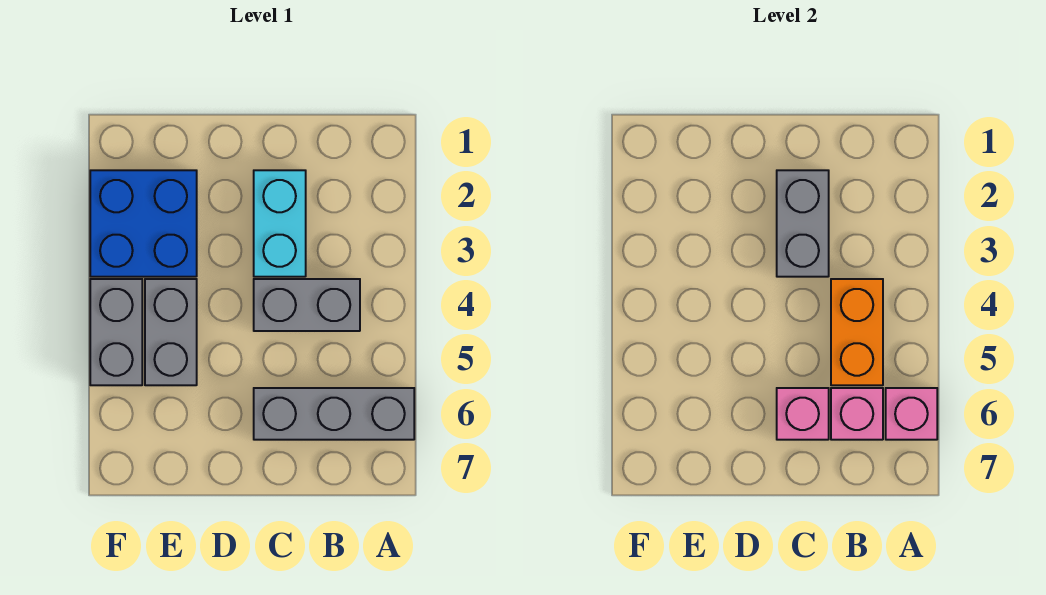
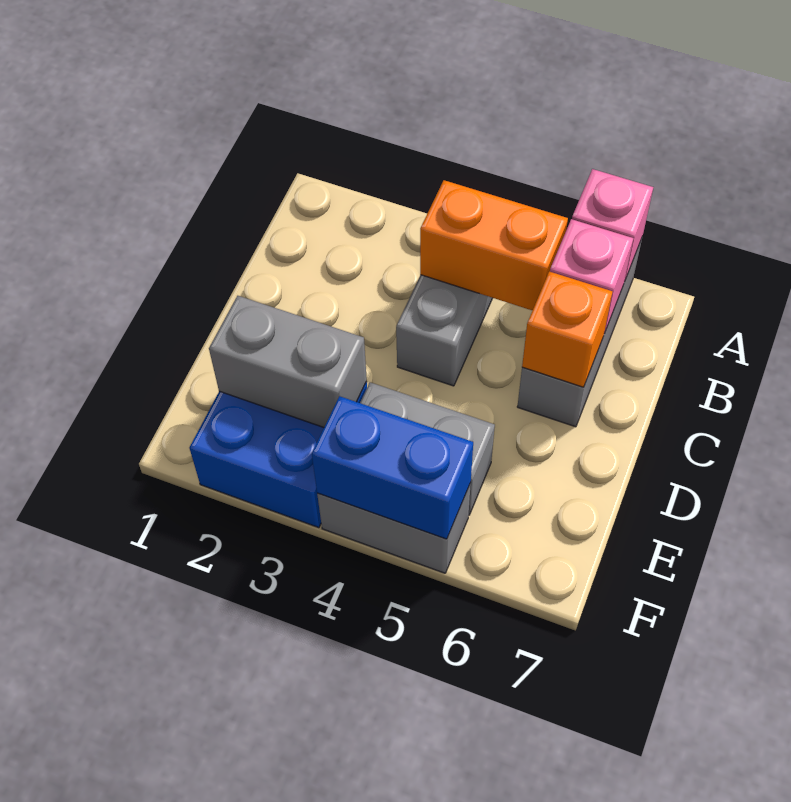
cyan 1x2 brick [254,170,306,277] -> none
grey 1x2 brick [777,170,829,277] -> grey 1x2 brick moved to [209,296,367,427]
pink 1x1 brick [777,388,829,440] -> orange 1x1 brick [522,272,612,387]
none -> blue 1x2 brick [312,396,473,539]

